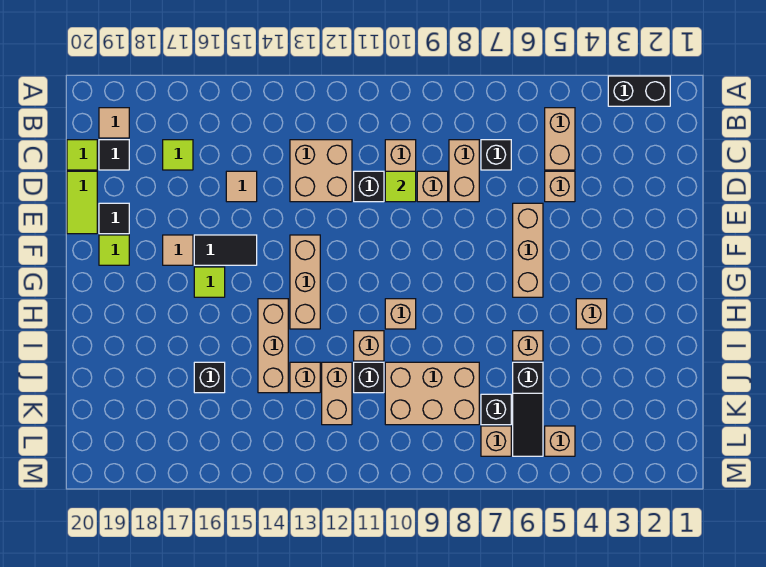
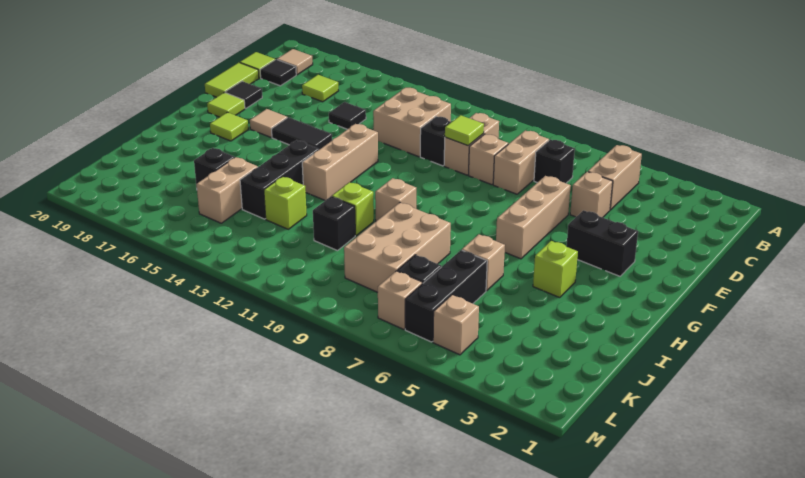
black 1x2 brick [608,76,670,106] -> black 1x2 brick moved to [566,210,638,276]
tan 1x1 tile [226,171,257,202] -> black 1x1 tile [329,102,366,129]
lime 1x1 tile [194,267,225,297] -> lime 1x1 tile moved to [210,112,248,141]
tan 1x1 brick [576,299,607,329] -> lime 1x1 brick [533,241,578,297]
tan 1x3 brick [258,299,288,393] -> black 1x3 brick [240,140,319,219]
tan 1x1 brick [354,331,384,361] -> lime 1x1 brick [332,182,374,235]
black 1x3 slope [513,362,543,456] -> black 1x3 brick [405,250,487,342]
tan 2x3 brick [385,362,479,425] -> tan 2x3 brick turned to [344,203,451,292]
tan 1x2 brick [322,362,352,425] -> tan 1x2 brick moved to [196,157,258,223]
tan 1x1 brick [290,362,320,393] -> lime 1x1 brick [264,177,307,229]

